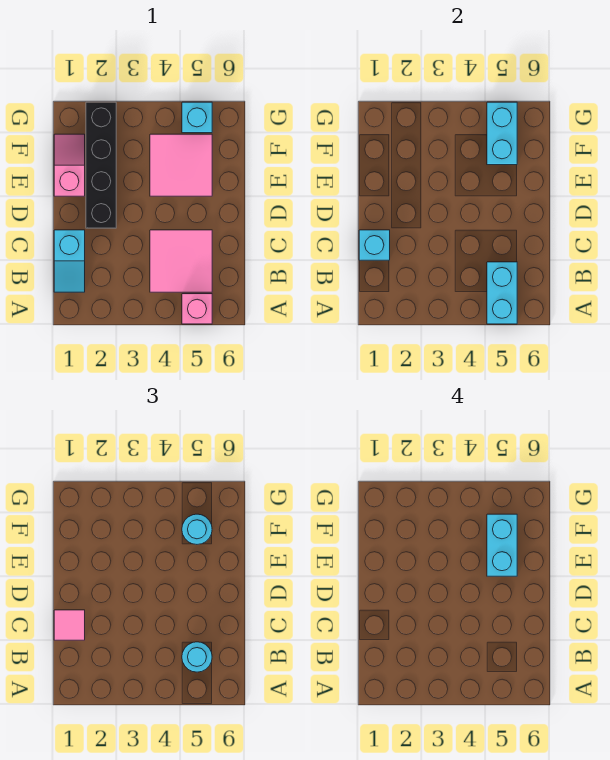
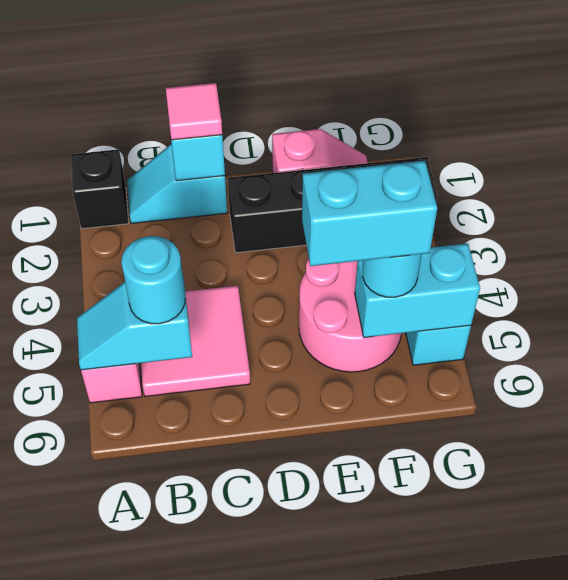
none -> black 1x1 brick [71,149,129,229]
cyan 1x2 brick [487,262,517,324] -> cyan 1x2 slope [77,279,192,370]
pink 2x2 tile [150,134,212,196] -> pink 2x2 round brick [299,259,401,372]

